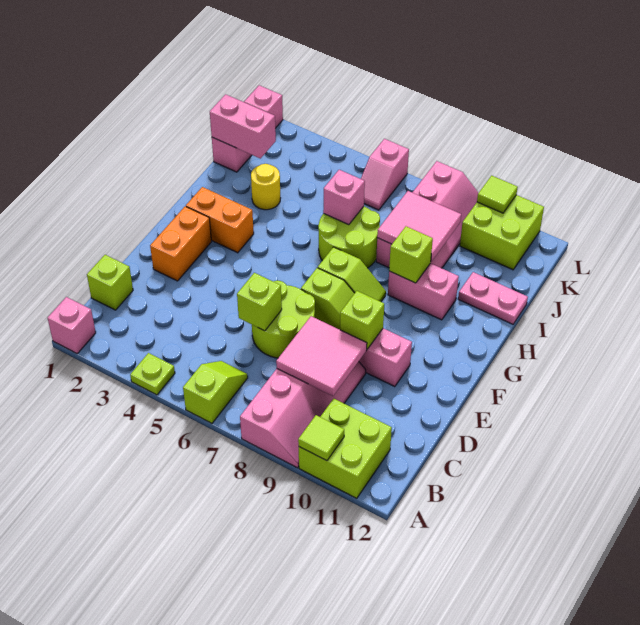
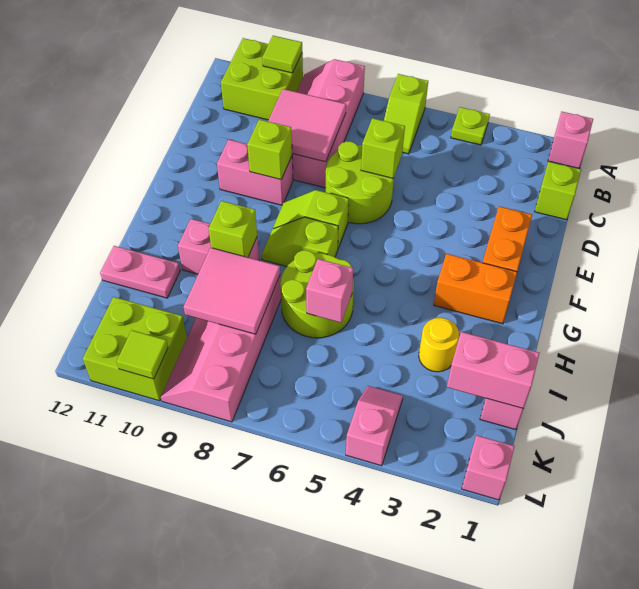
pink 1x2 slope [361,139,409,210] -> pink 1x2 slope moved to [346,386,403,466]

